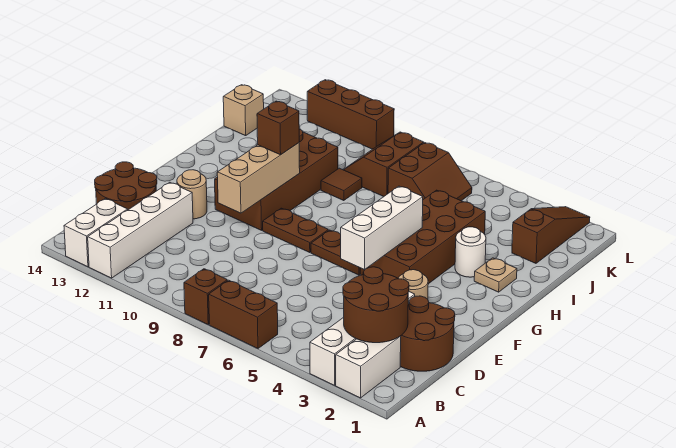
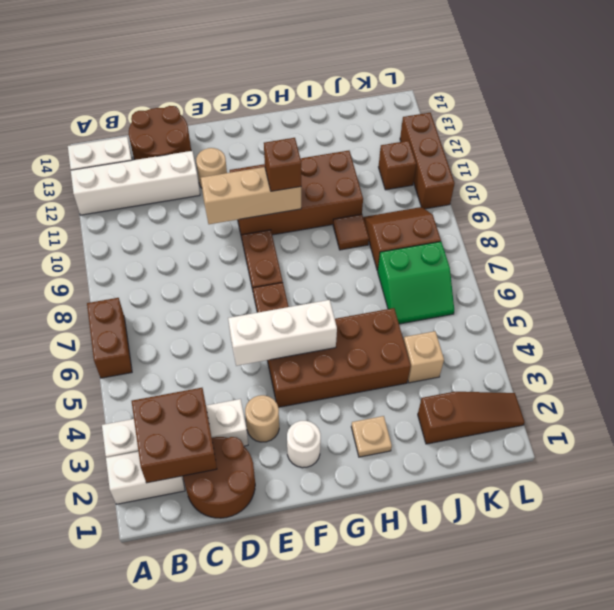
brown 1x1 brick [184,269,227,324] -> brown 1x1 brick moved to [379,141,416,190]
brown 2x2 round brick [343,267,409,343] -> brown 2x2 brick [132,388,217,483]
white 1x1 round brick [455,227,486,277] -> white 1x1 round brick moved to [287,421,321,468]
brown 2x2 slope [388,143,472,201] -> green 2x2 slope [377,242,454,324]
tan 1x1 brick [223,85,264,136] -> tan 1x1 brick moved to [404,331,444,383]

